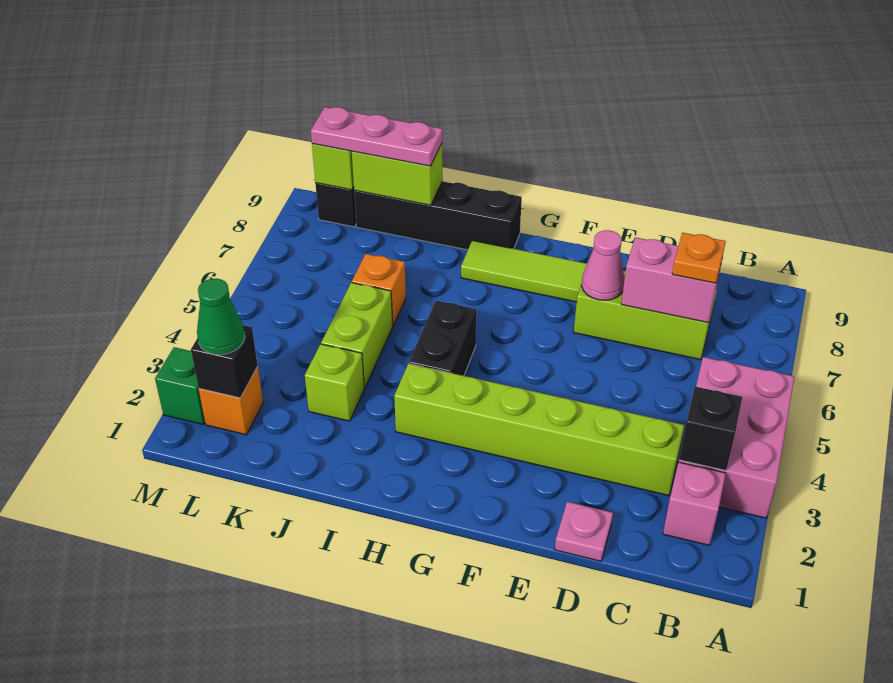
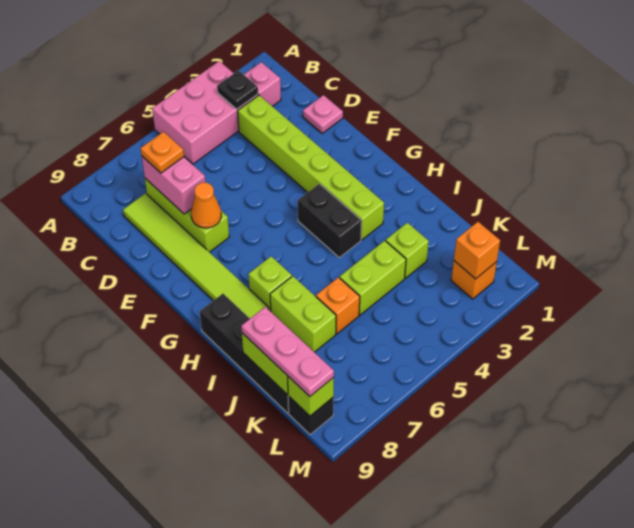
black 1x1 brick [679,387,742,470] -> black 1x1 plate [217,70,258,109]
pink 1x1 cone [582,230,625,300] -> orange 1x1 cone [191,182,221,228]
black 1x2 brick [409,301,477,376] -> black 1x2 brick turned to [298,184,362,258]
none -> lime 1x1 brick [248,256,292,312]
none -> lime 1x2 brick [270,276,336,352]
black 1x1 brick [191,325,258,398] -> orange 1x1 brick [454,222,500,279]
green 1x1 cone [197,278,245,355] -> none
green 1x1 brick [155,347,205,425] -> none

